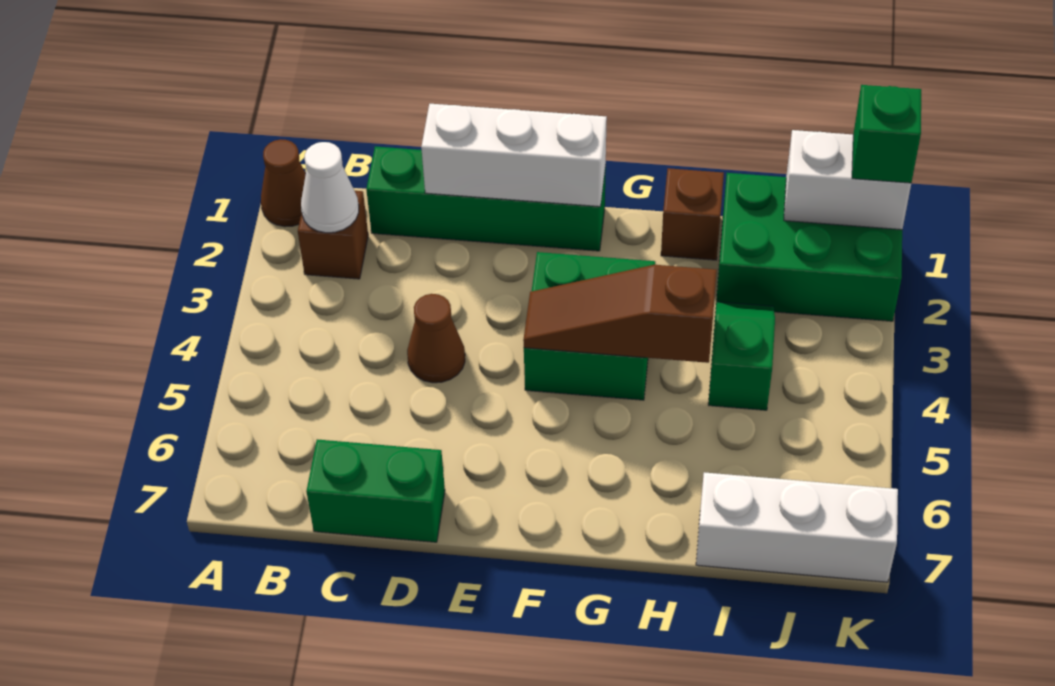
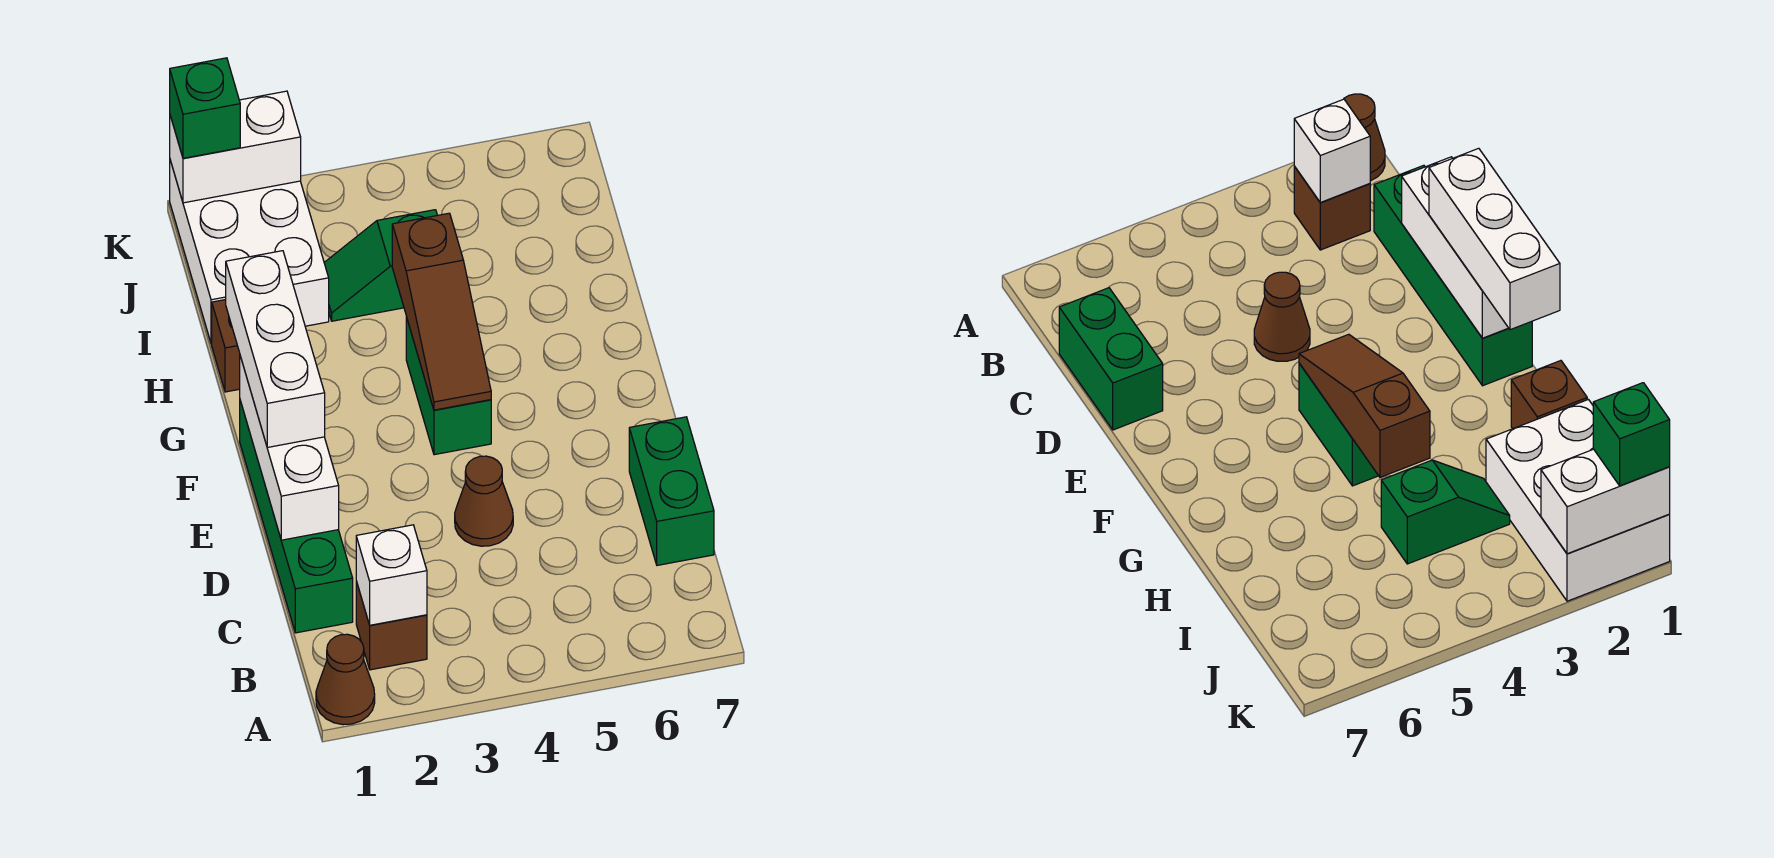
white 1x1 cone [301,142,359,233] -> white 1x1 brick [356,525,427,625]
green 2x2 brick [524,252,655,400] -> green 1x2 brick [406,317,491,455]
green 2x3 brick [716,173,902,321] -> white 2x3 brick [170,160,329,344]
white 1x3 brick [696,472,898,582] -> white 1x3 brick moved to [226,251,325,447]
white 1x2 brick [784,130,911,230] -> white 1x2 brick turned to [170,91,301,203]

